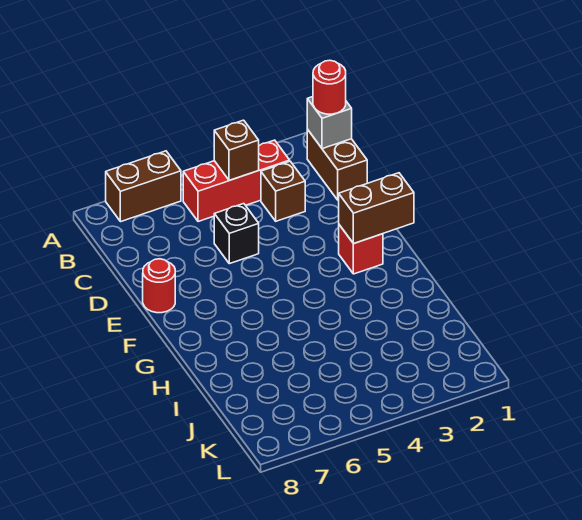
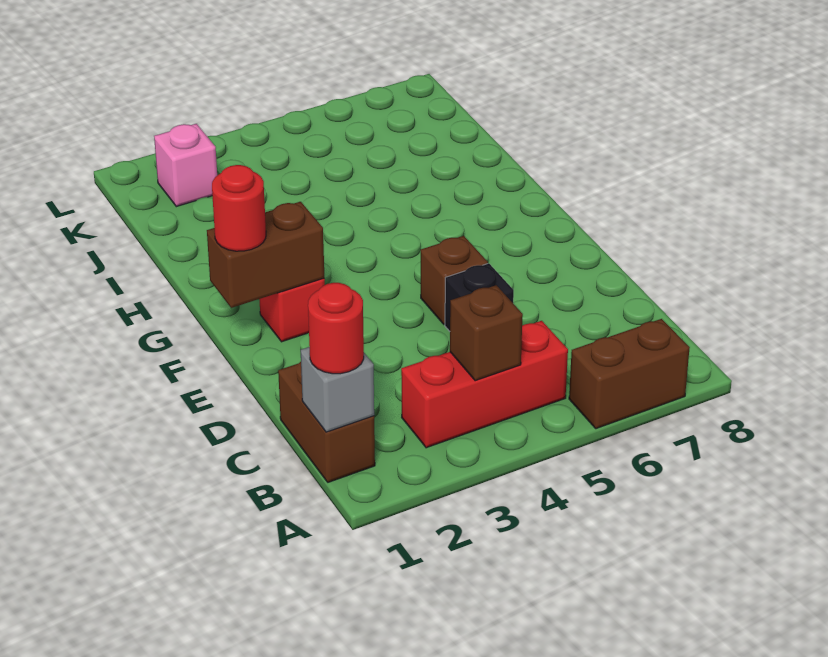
brown 1x1 brick [261,161,305,221] -> brown 1x1 brick moved to [421,236,488,324]
red 1x1 round brick [143,259,175,313] -> red 1x1 round brick moved to [212,165,266,251]
none -> pink 1x1 brick [154,124,217,207]

